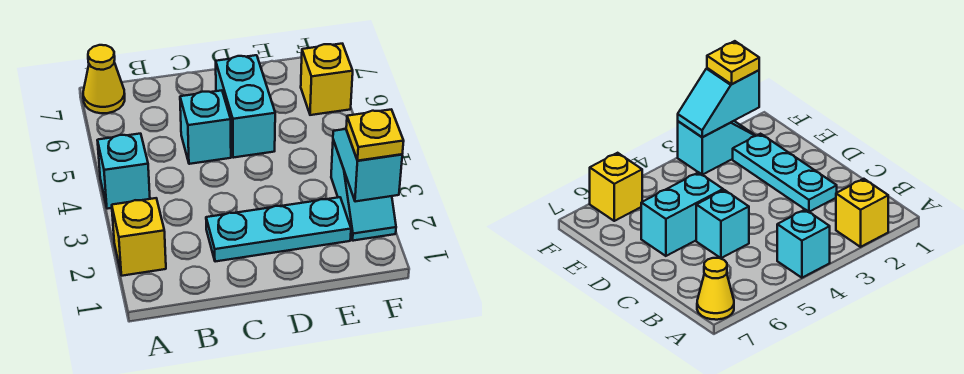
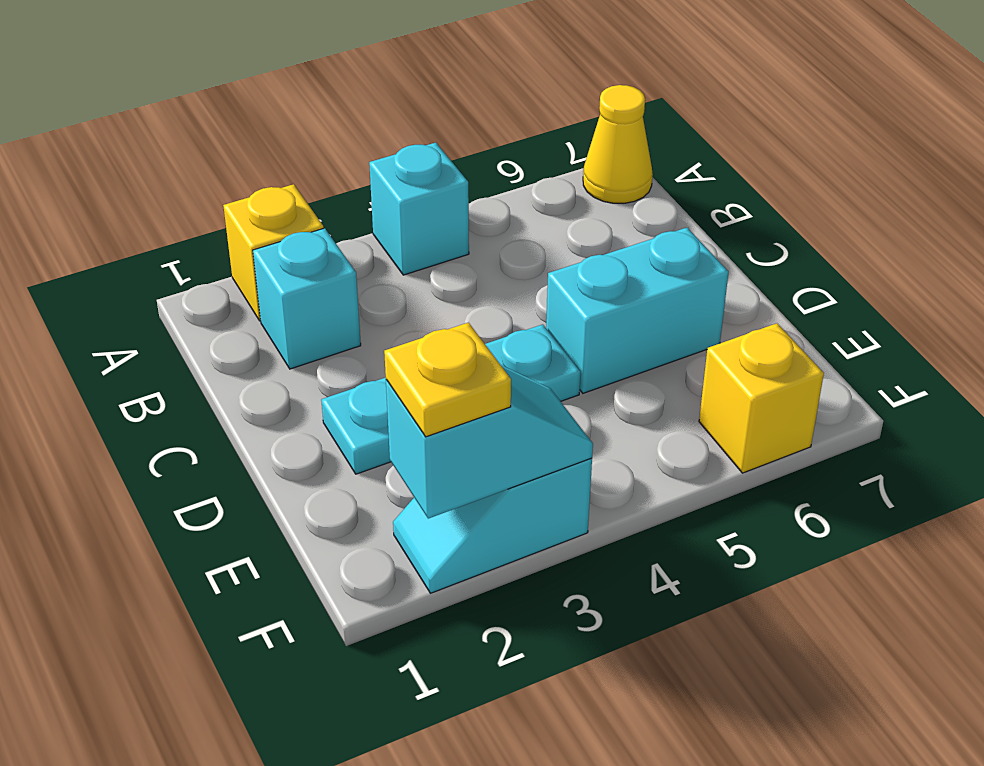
cyan 1x3 plate [206,197,351,262] -> cyan 1x3 plate turned to [321,324,580,474]
cyan 1x1 brick [180,90,231,164] -> cyan 1x1 brick moved to [253,228,361,369]

